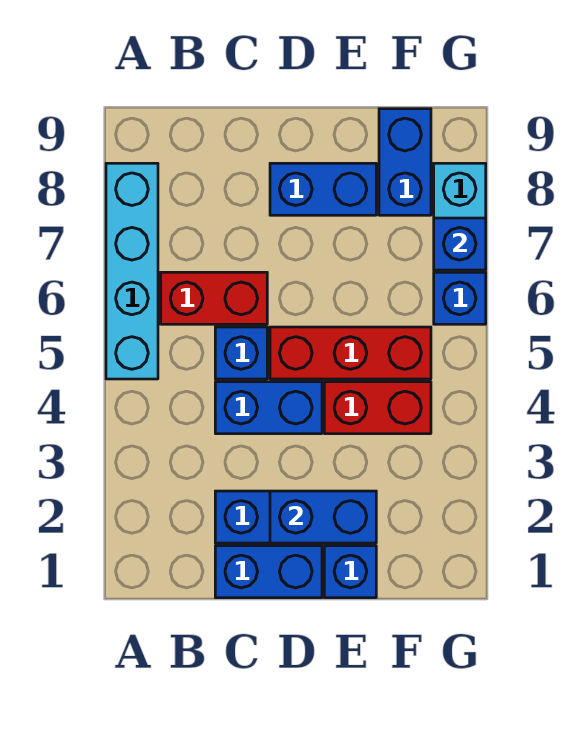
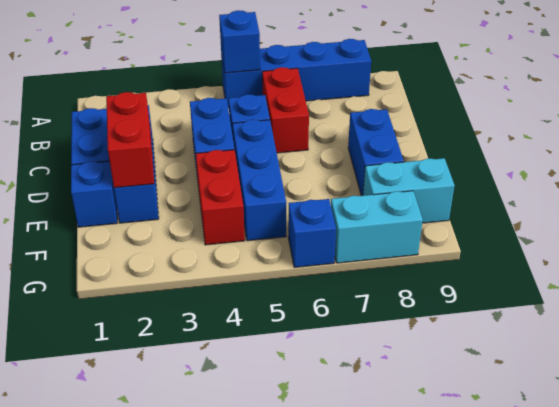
cyan 1x4 brick [106,163,158,379] -> blue 1x4 brick [221,39,371,108]
blue 1x2 brick [270,491,376,543] -> red 1x2 brick [106,92,154,188]
red 1x3 brick [270,327,431,379] -> blue 1x3 brick [232,120,286,241]
blue 1x2 brick [379,109,431,215] -> cyan 1x2 brick [363,158,454,223]
blue 1x1 brick [434,218,486,270] -> blue 1x1 brick moved to [219,10,260,73]

